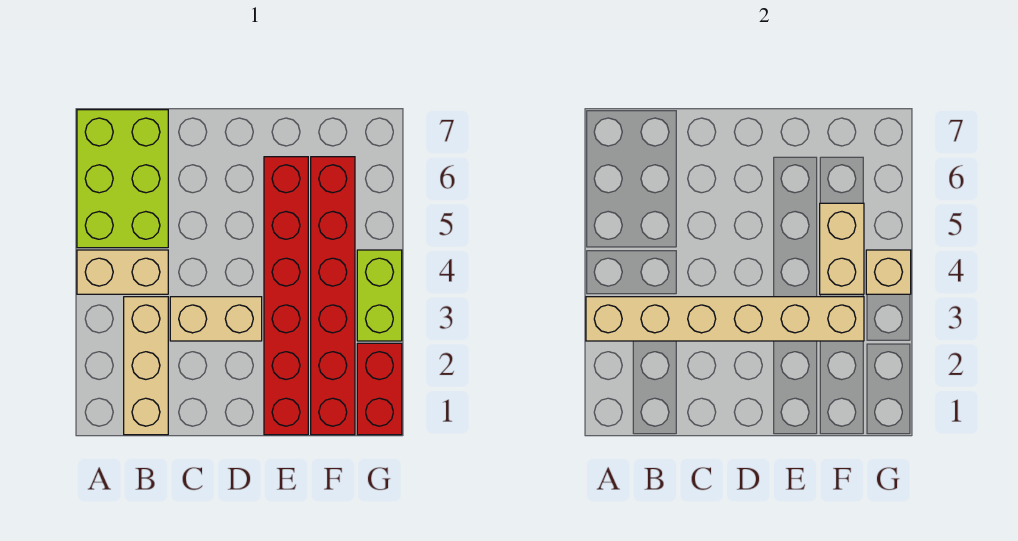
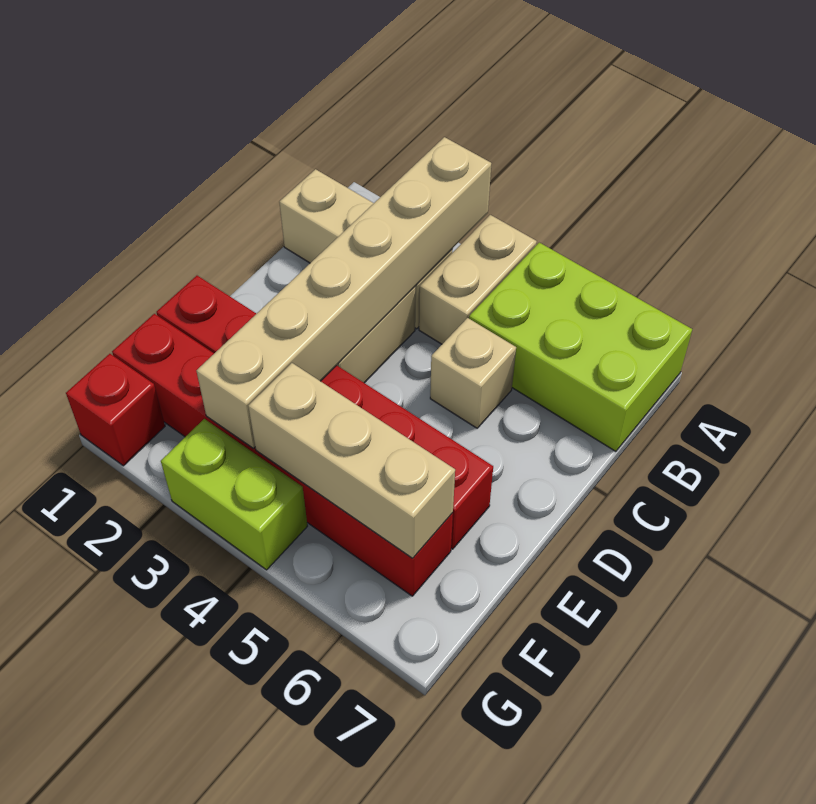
tan 1x2 brick [820,203,864,294] -> tan 1x3 brick [248,363,455,558]
red 1x2 brick [357,343,402,435] -> red 1x1 brick [66,354,165,466]
tan 1x1 brick [866,250,911,294] -> tan 1x1 brick moved to [430,318,516,428]

